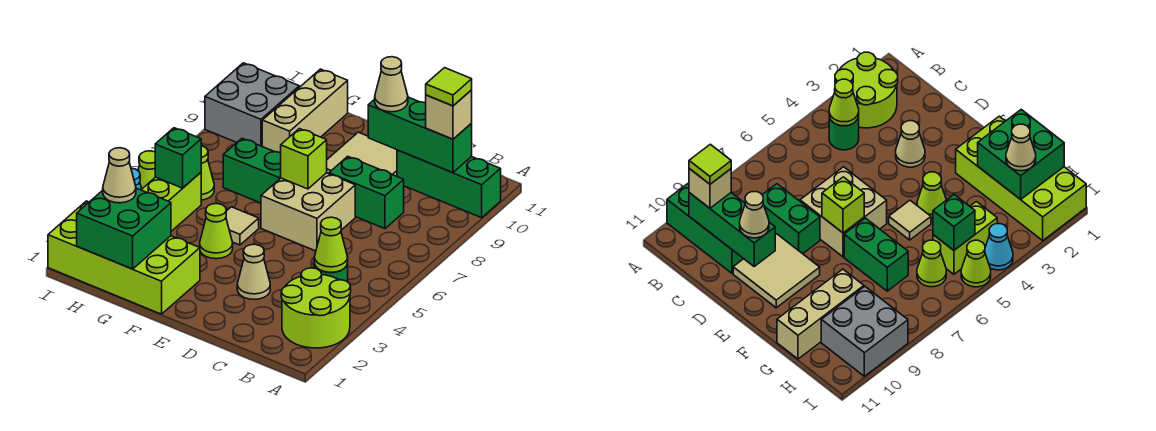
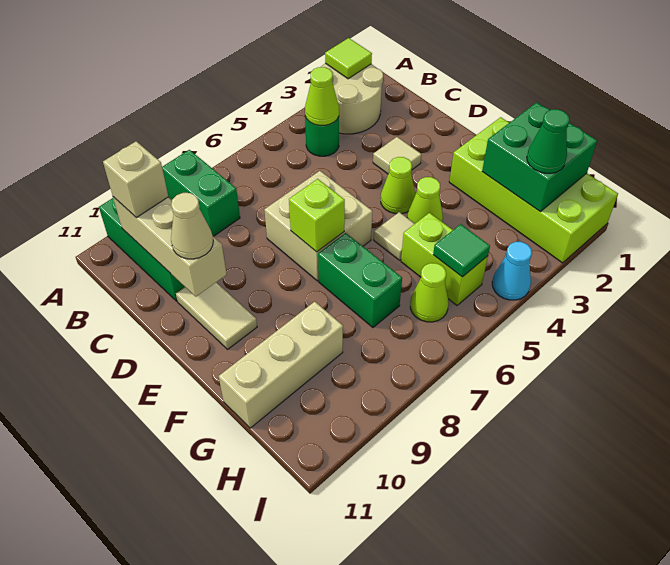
lime 2x2 round brick [281,268,351,348] -> tan 2x2 round brick [321,63,383,134]
green 1x3 brick [368,97,472,173] -> tan 1x3 brick [113,197,227,297]
lime 1x1 tile [426,68,472,106] -> lime 1x1 tile moved to [325,38,372,79]
green 1x2 brick [329,156,404,229] -> green 1x2 brick moved to [162,150,240,236]
tan 1x1 cone [237,244,270,300] -> tan 1x1 tile [373,137,421,174]
tan 2x2 tile [327,132,397,176] -> tan 1x2 tile [176,282,257,349]
tan 1x1 cone [103,148,136,203] -> green 1x1 cone [527,109,569,173]
lime 1x2 brick [141,173,201,231] -> lime 1x2 brick turned to [401,213,488,305]
green 1x1 brick [155,128,201,188] -> green 1x1 tile [433,224,490,277]
grey 2x2 brick [205,63,299,146] -> none
lime 1x1 cone [138,151,155,189] -> lime 1x1 cone moved to [381,157,415,214]

